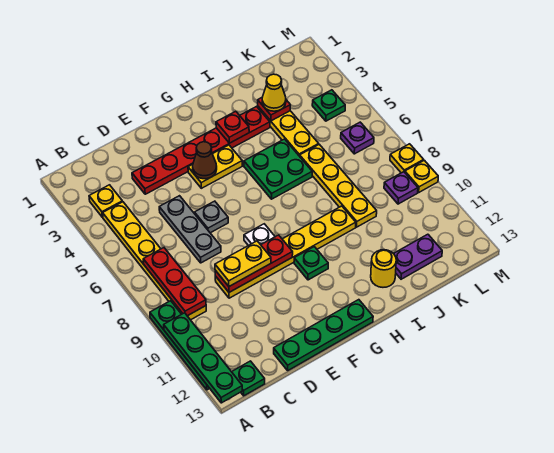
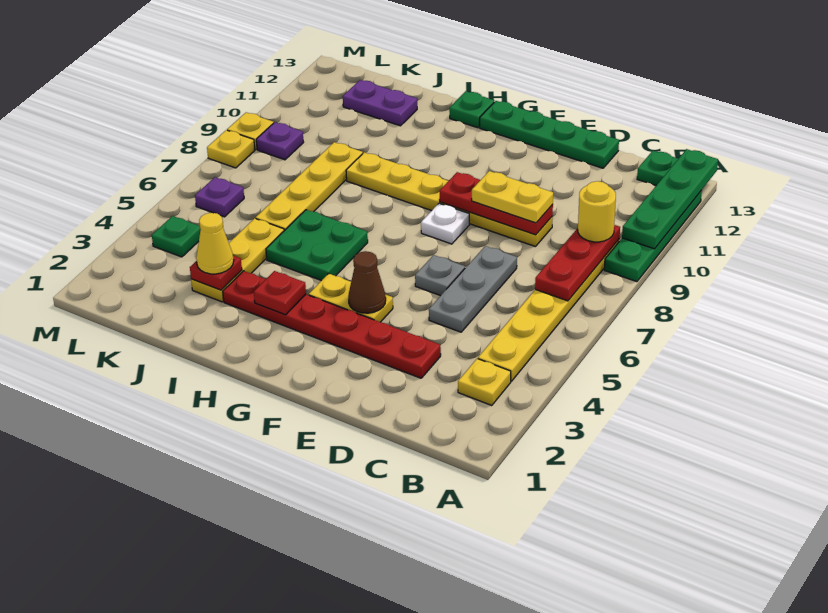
green 1x1 plate [294,247,328,280] -> green 1x1 plate moved to [449,91,494,128]
yellow 1x1 round brick [371,250,396,287] -> yellow 1x1 round brick moved to [578,181,616,242]

